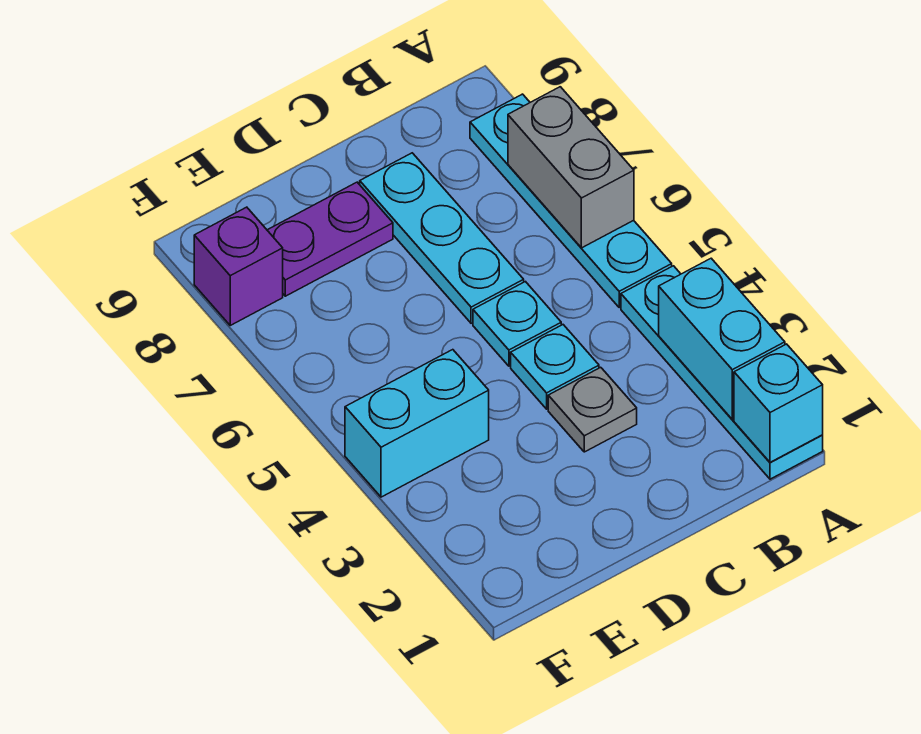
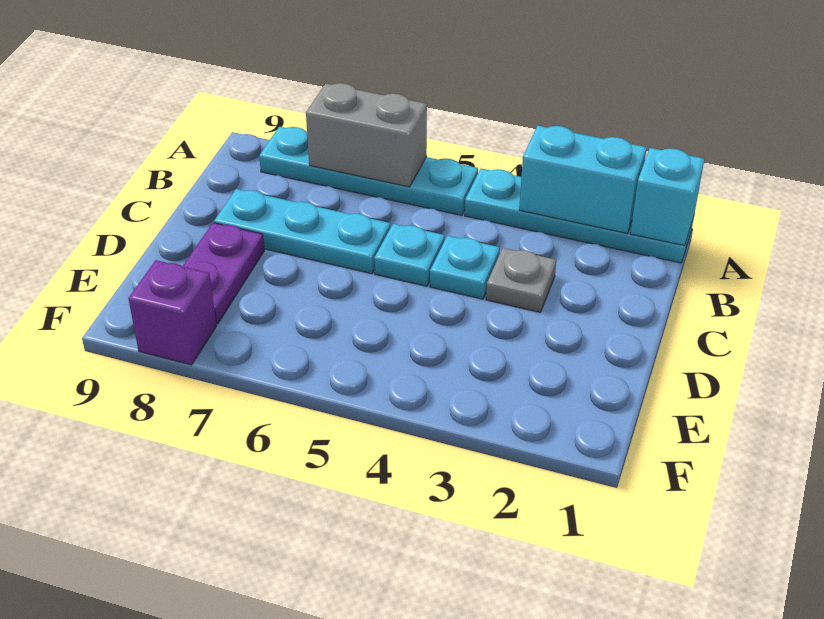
cyan 1x2 brick [345,350,489,497] -> none

